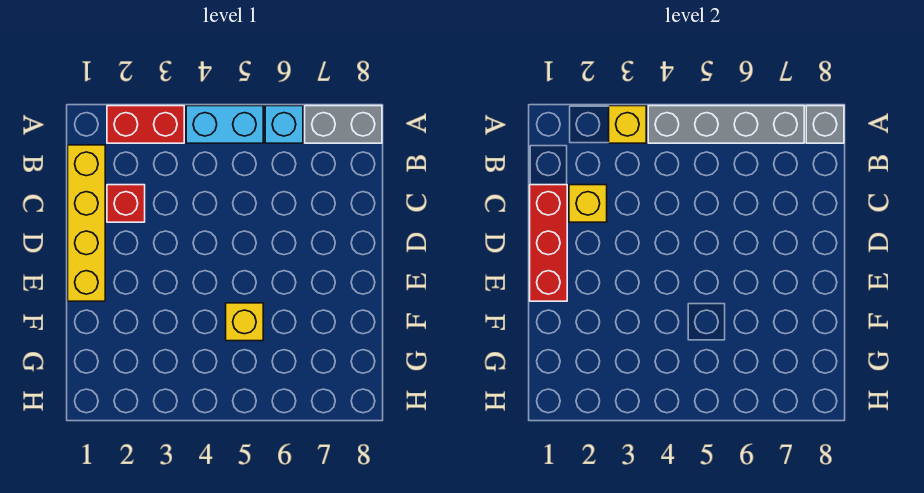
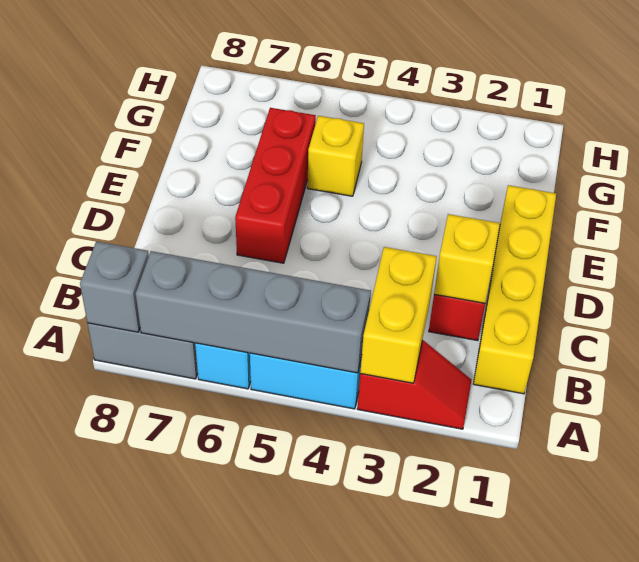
red 1x2 brick [107,106,184,143] -> red 1x2 slope [357,340,471,429]
yellow 1x1 brick [609,106,646,143] -> yellow 1x2 brick [360,247,437,383]
red 1x3 brick [530,185,567,301] -> red 1x3 brick moved to [235,108,316,263]

